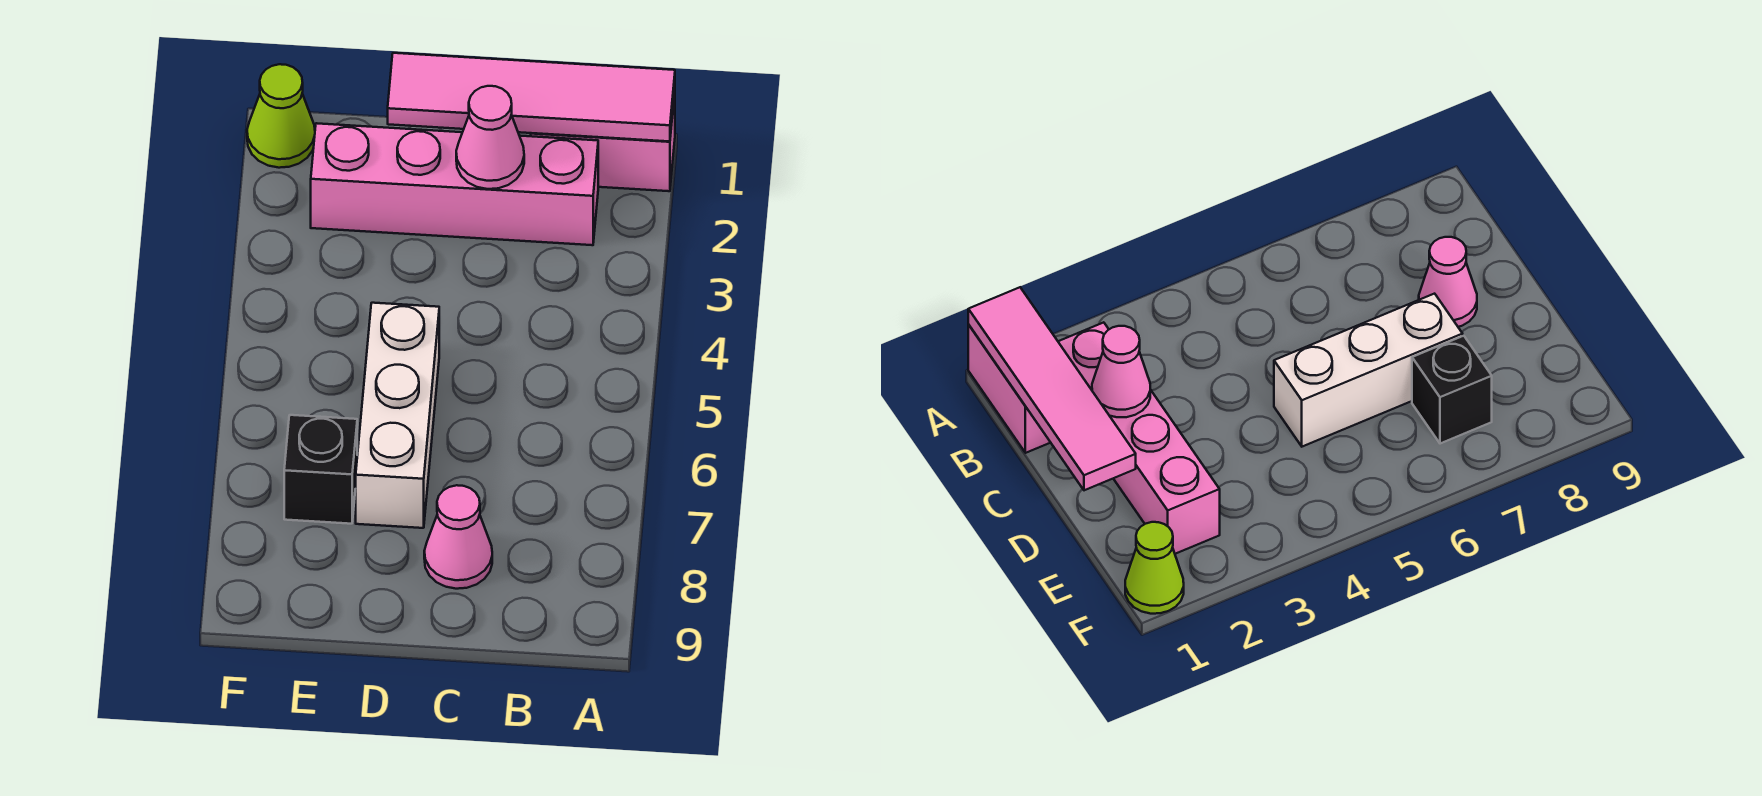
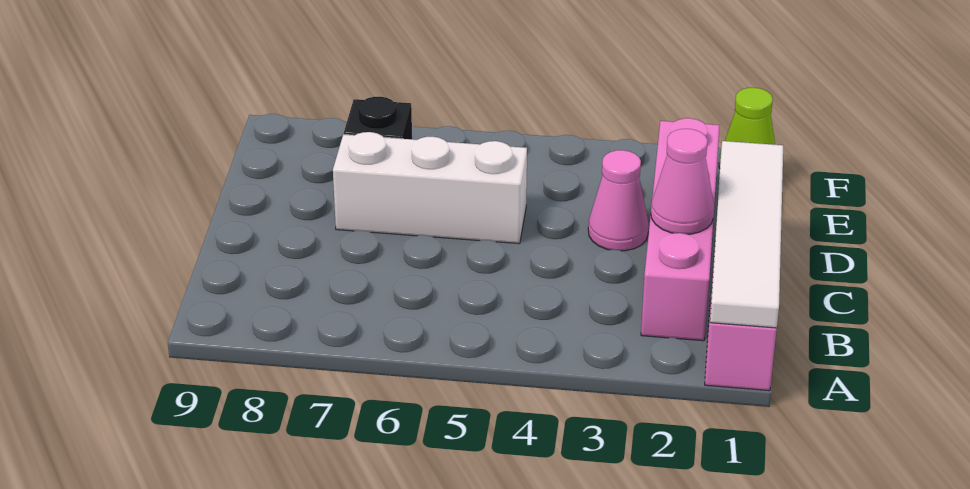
pink 1x4 tile [388,53,675,141] -> white 1x4 tile [710,141,783,328]
pink 1x1 cone [424,485,492,589] -> pink 1x1 cone moved to [588,150,649,251]

